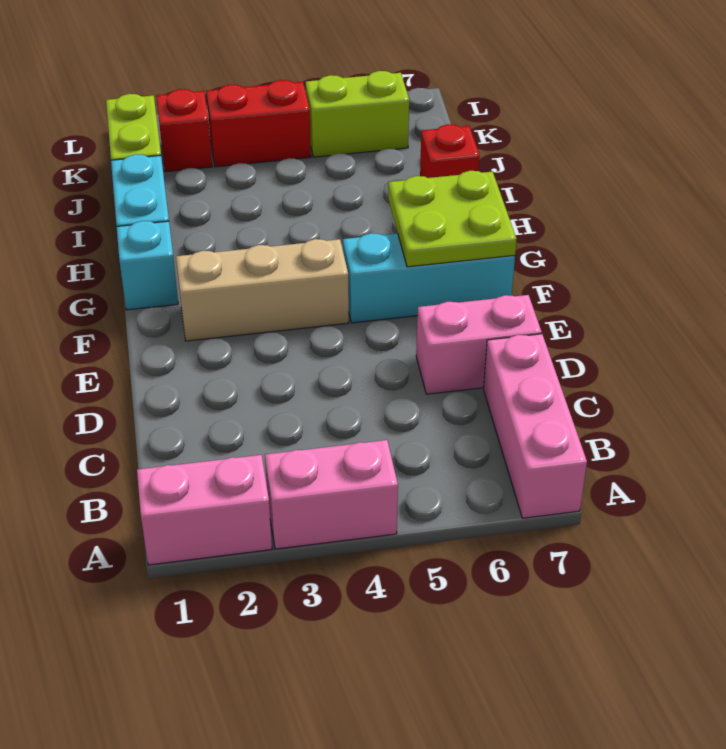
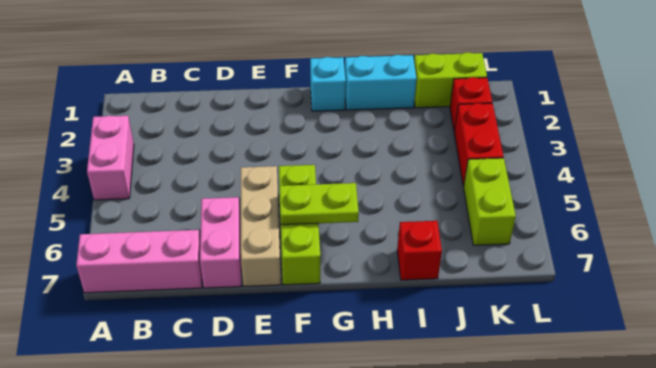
pink 1x2 brick [137,455,272,565] -> none
tan 1x3 brick [176,239,349,341] -> tan 1x3 brick moved to [241,166,281,286]
cyan 1x3 brick [343,233,515,323] -> lime 1x3 brick [279,165,320,285]
lime 2x2 plate [388,171,516,267] -> lime 1x2 plate [279,183,359,225]

